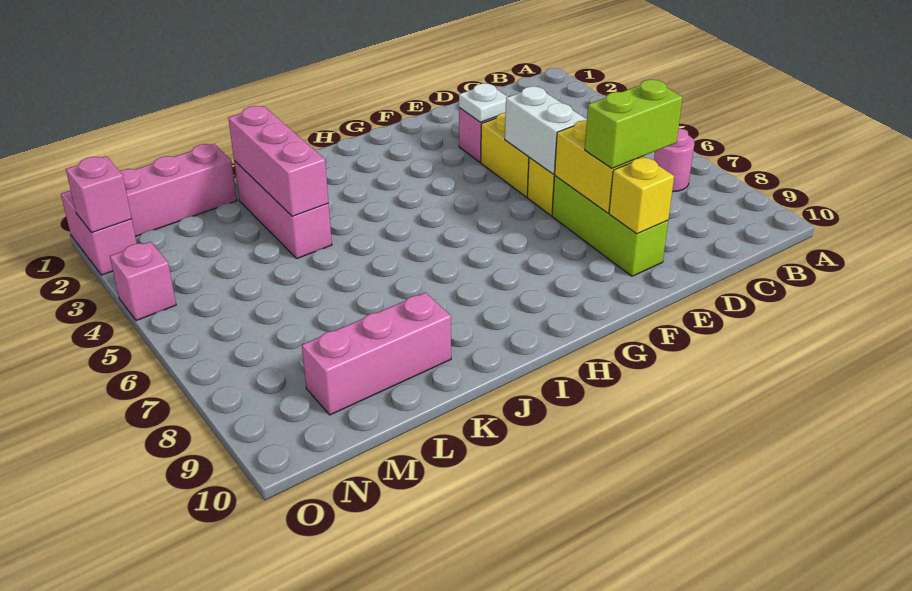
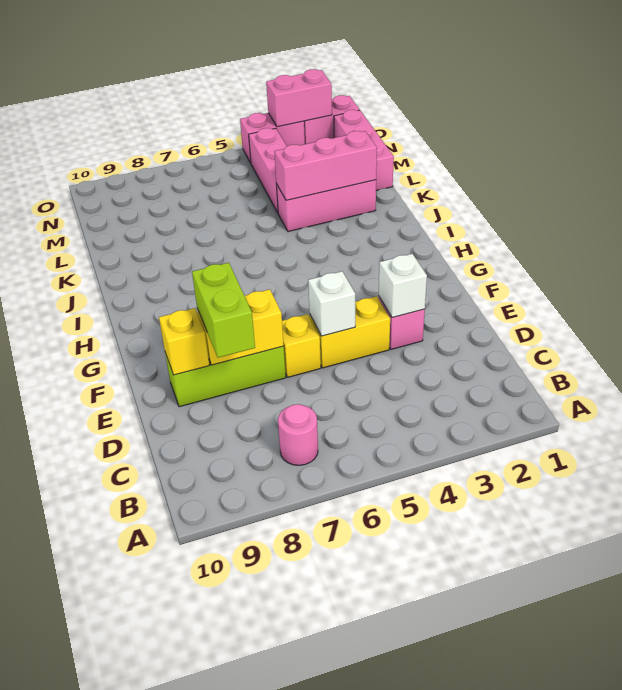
white 1x1 plate [459,83,507,122] -> white 1x1 brick [379,254,427,318]
white 1x2 brick [505,86,587,174] -> white 1x1 brick [308,271,355,336]
pink 1x3 brick [302,292,451,415] -> pink 1x3 brick moved to [249,128,287,213]
pink 1x1 brick [66,156,132,232] -> pink 1x2 brick [266,69,332,127]
pink 1x1 brick [110,242,176,321] -> pink 1x2 brick [240,113,305,163]

